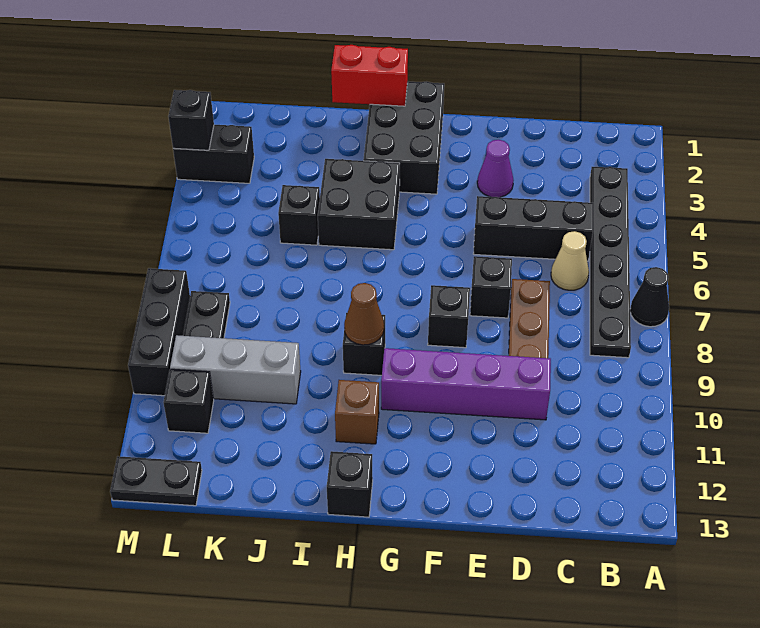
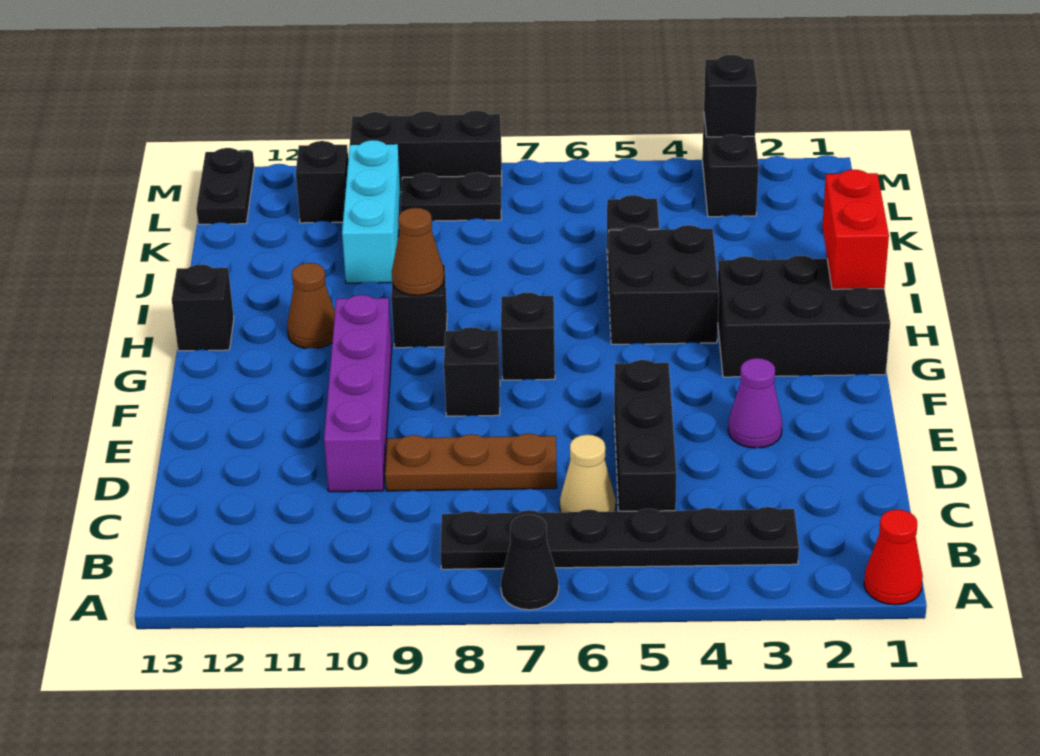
none -> red 1x1 cone [864,509,923,605]
black 1x1 brick [470,256,512,318] -> black 1x1 brick moved to [501,293,555,380]
brown 1x1 brick [335,380,379,444] -> brown 1x1 cone [287,263,335,348]
grey 1x3 brick [170,335,301,404] -> cyan 1x3 brick [342,140,401,283]

